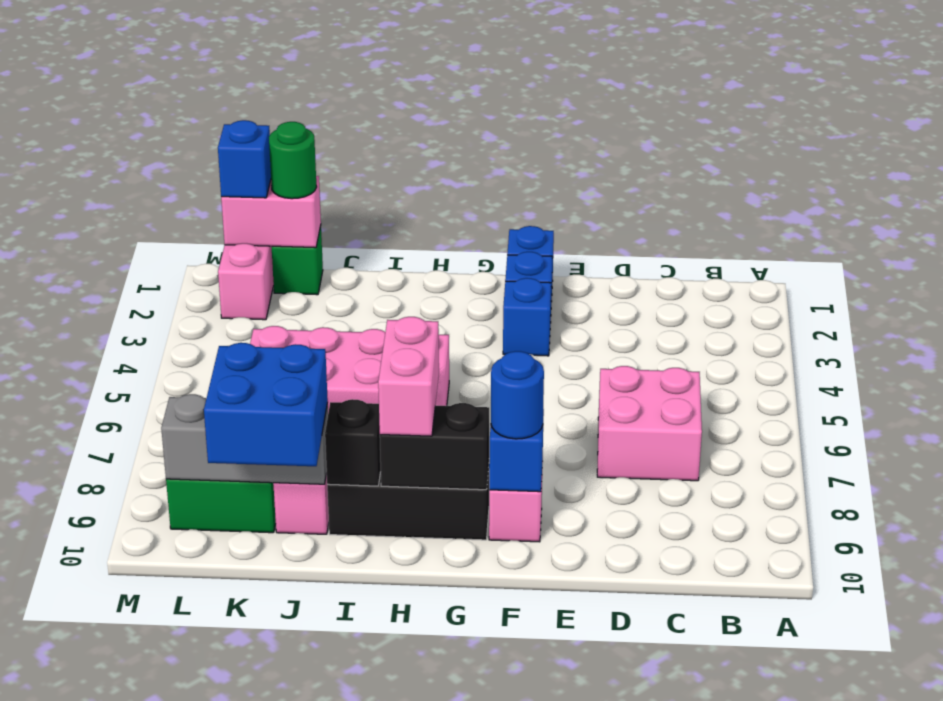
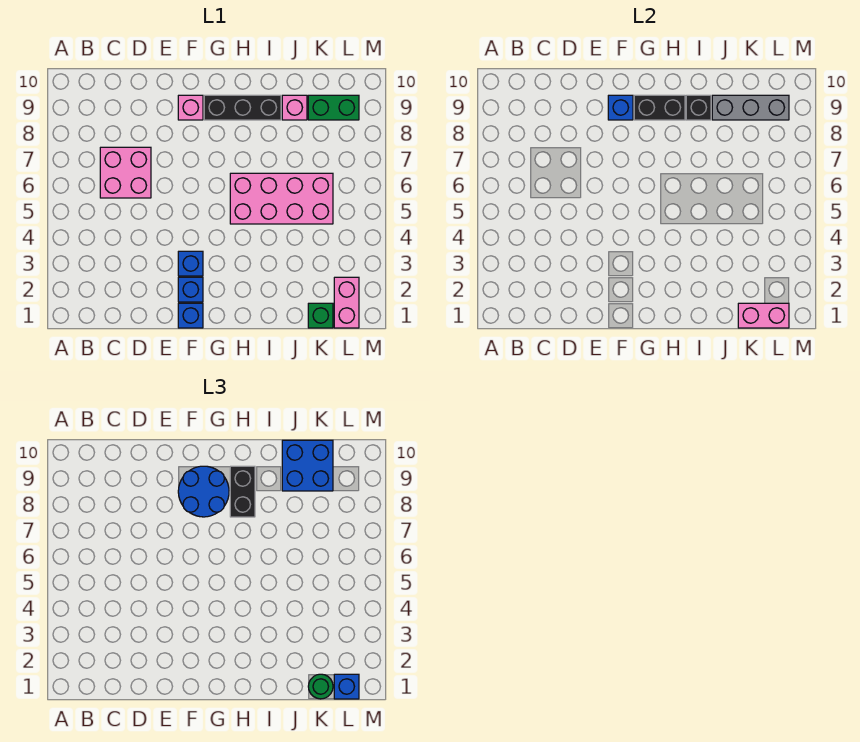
blue 1x1 round brick [491,351,544,439] -> blue 2x2 round brick [178,466,229,517]
pink 1x2 brick [378,317,439,436] -> black 1x2 brick [230,466,255,517]

